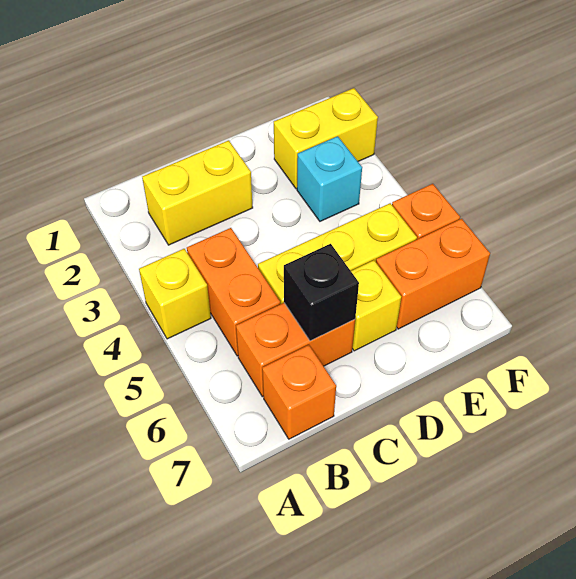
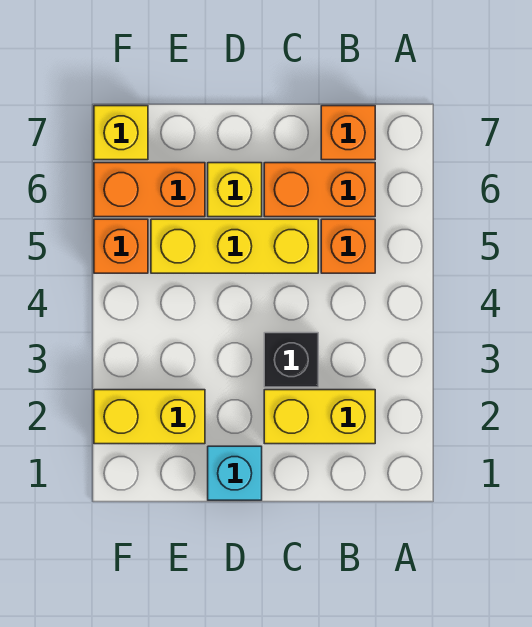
yellow 1x1 brick [139,249,211,339] -> yellow 1x1 brick moved to [94,106,148,160]
orange 1x2 brick [187,228,280,356] -> orange 1x1 brick [321,219,375,273]
black 1x1 brick [284,244,359,341] -> black 1x1 brick moved to [264,333,318,387]
cyan 1x1 brick [297,136,362,221] -> cyan 1x1 brick moved to [208,446,262,500]

